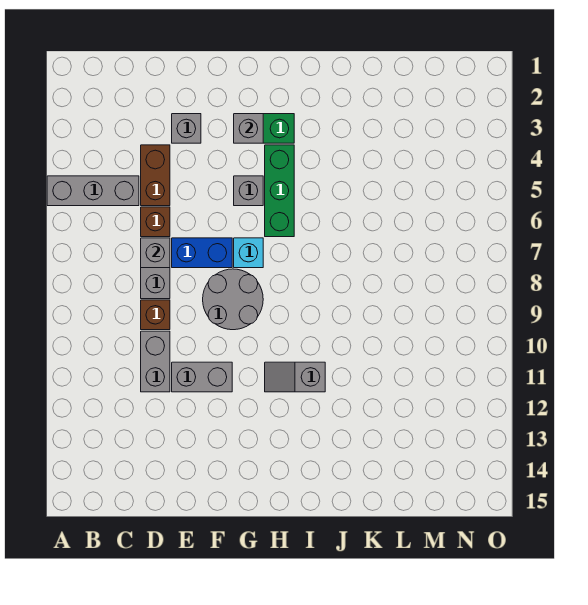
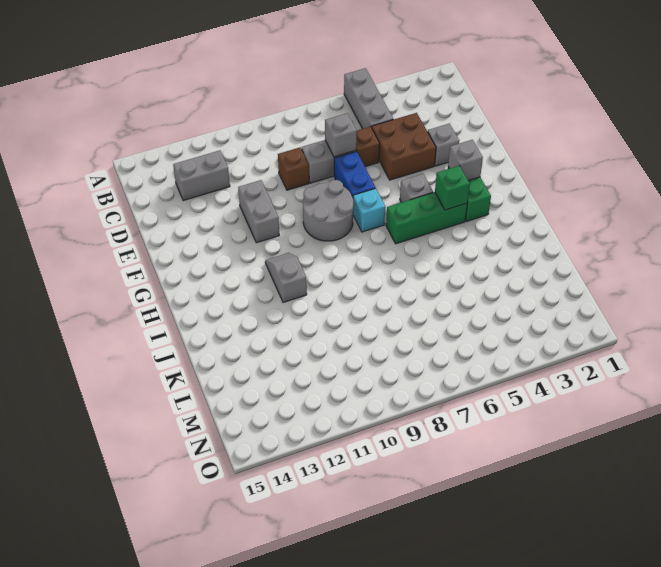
brown 1x2 brick [141,145,170,206] -> brown 2x2 brick [371,113,436,180]
grey 1x2 brick [141,331,170,392] -> grey 1x2 brick moved to [173,150,230,201]
none -> green 1x1 brick [435,166,470,210]

